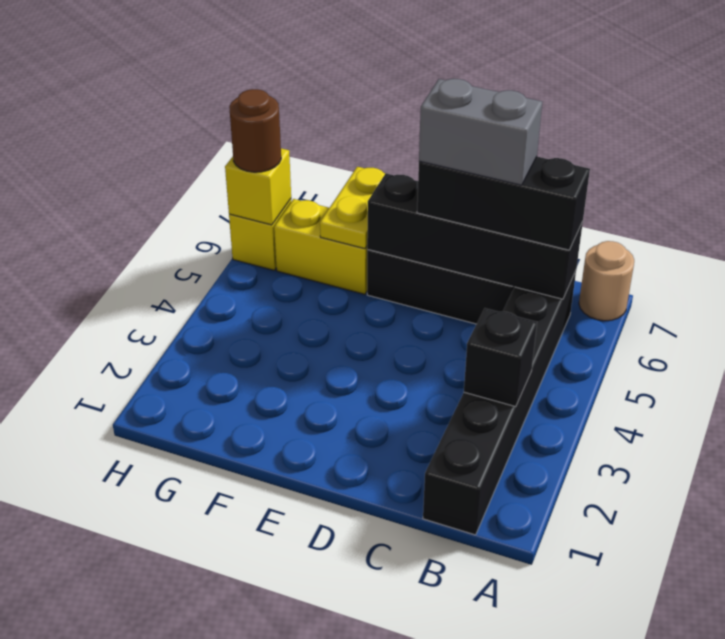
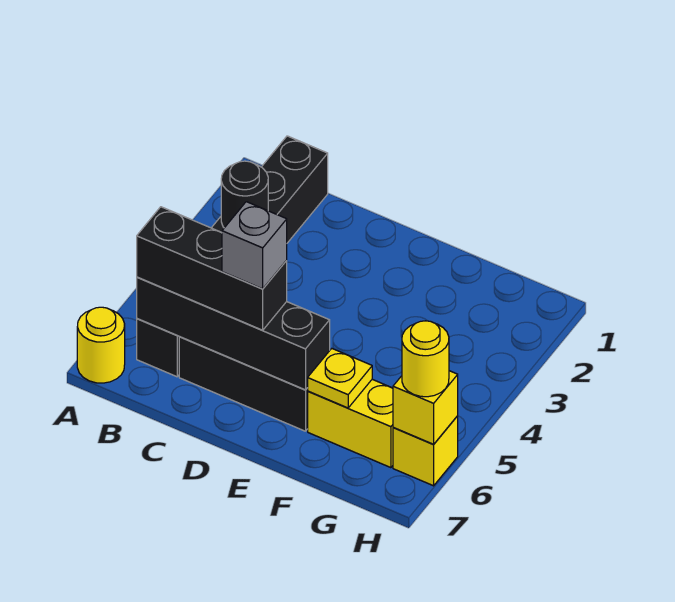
tan 1x1 round brick [579,241,634,321] -> yellow 1x1 round brick [77,307,125,383]
black 1x1 brick [464,308,537,407] -> black 1x1 round brick [221,161,268,228]
grey 1x2 brick [419,79,542,185] -> grey 1x1 brick [222,202,287,289]
yellow 1x2 plate [320,167,385,249] -> yellow 1x1 plate [308,348,372,408]
brown 1x1 round brick [229,89,281,172] -> yellow 1x1 round brick [402,321,449,397]

